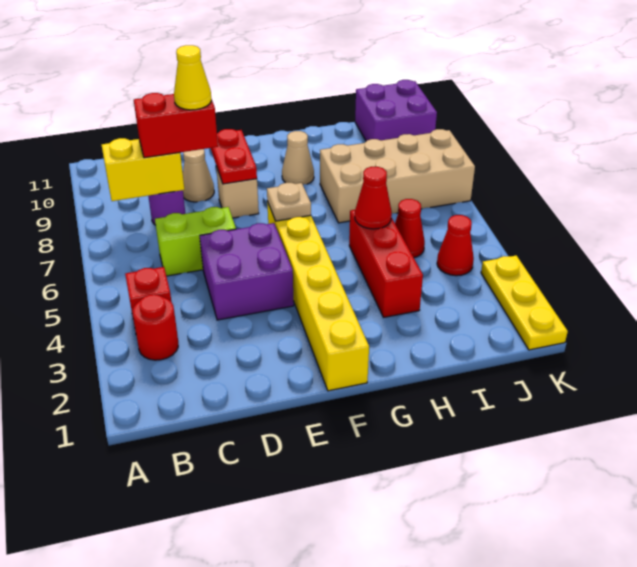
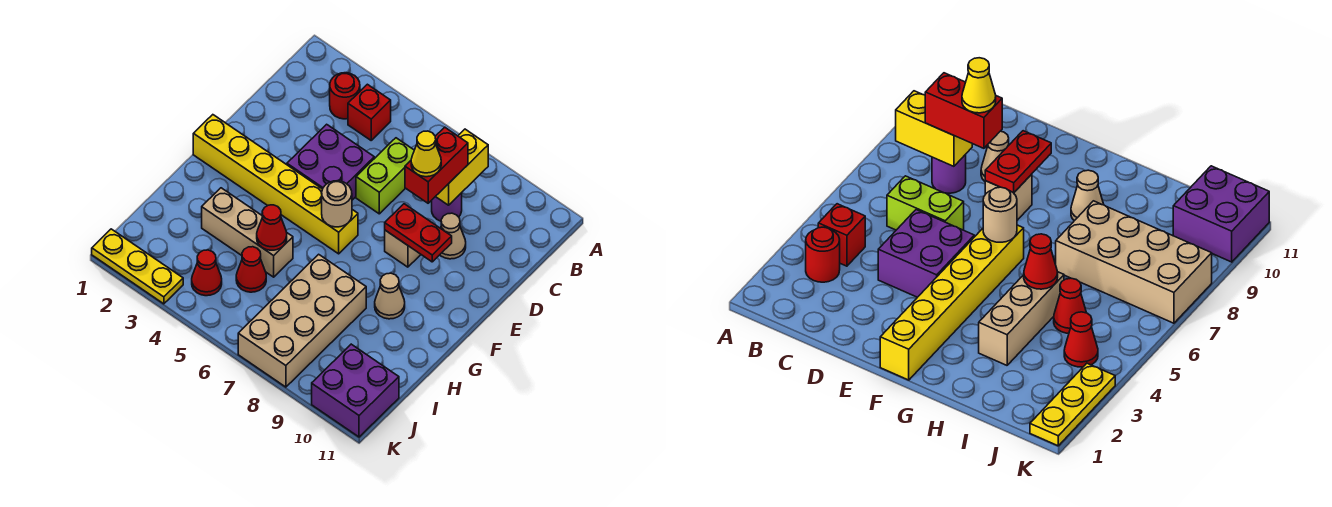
tan 1x1 plate [267,183,311,221] -> tan 1x1 round brick [322,181,352,227]
red 1x3 brick [349,210,423,317] -> tan 1x3 brick [202,188,293,277]

